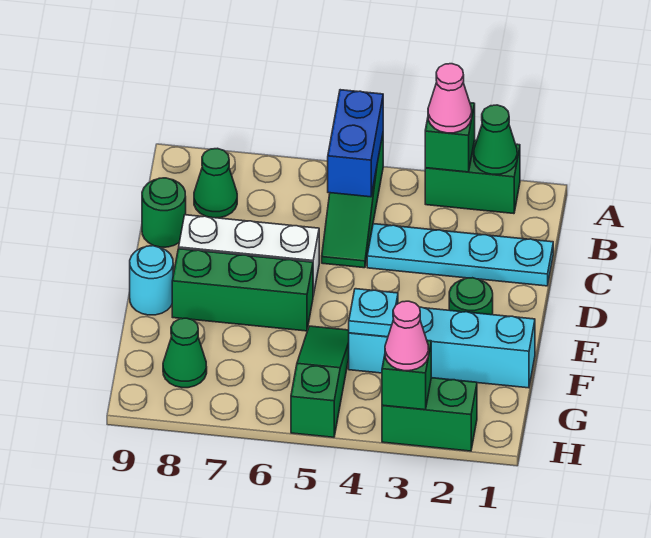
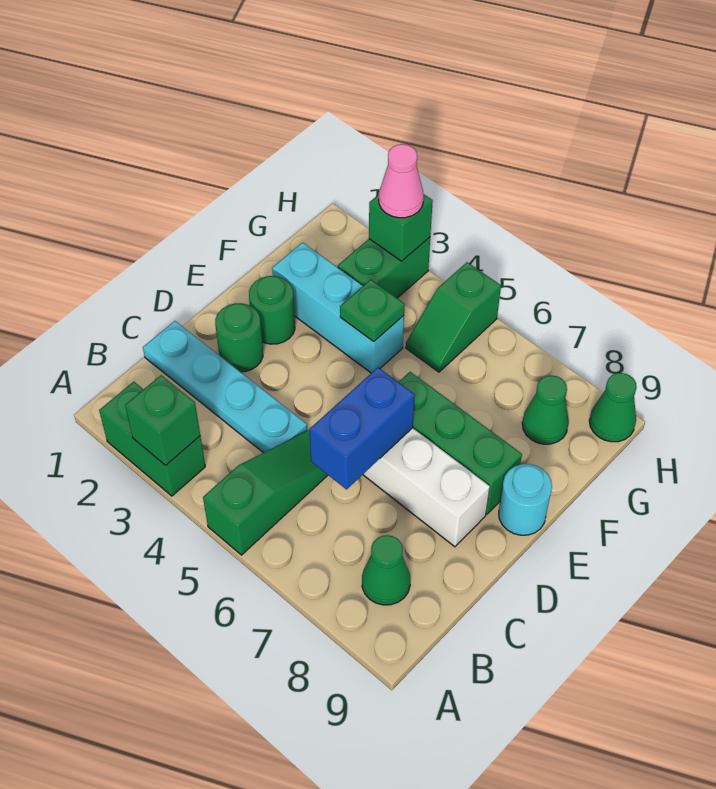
green 1x1 cone [474,105,517,174] -> green 1x1 cone moved to [589,373,637,442]
pink 1x1 cone [428,64,472,133] -> none
blue 1x2 brick [328,90,383,197] -> blue 1x2 brick moved to [310,367,415,489]
green 1x1 round brick [142,178,186,247] -> green 1x1 round brick moved to [215,303,263,372]
cyan 1x4 brick [349,307,535,388] -> cyan 1x3 brick [272,243,404,373]
cyan 1x1 plate [349,289,398,337] -> green 1x1 plate [340,280,405,342]
green 1x3 slope [291,326,349,437] -> green 1x2 slope [406,262,501,372]
green 1x2 brick [382,378,477,451] -> green 1x2 brick turned to [338,237,430,298]

